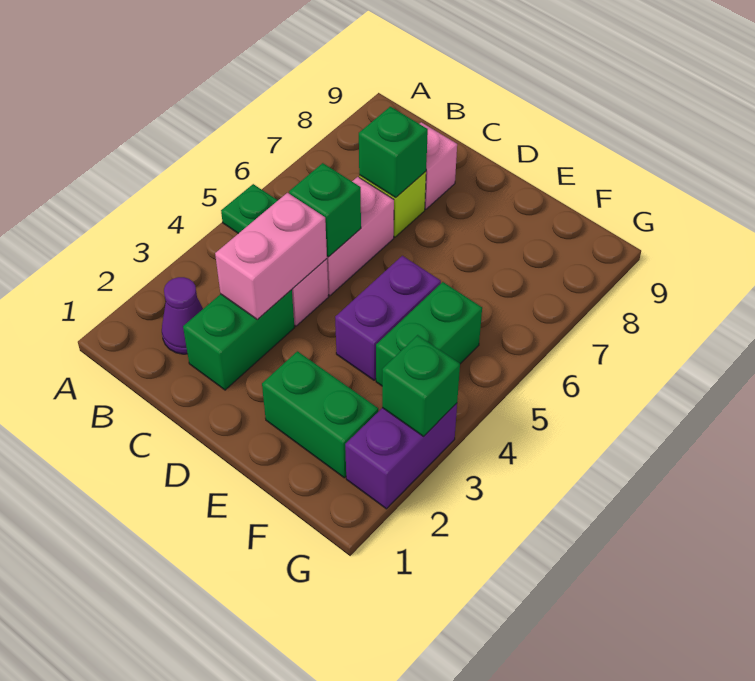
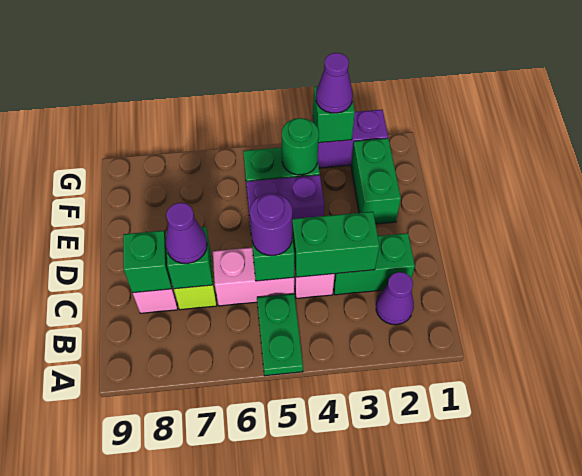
pink 1x2 brick [215,193,327,320] -> green 1x2 brick [292,212,379,277]
none -> purple 1x1 round brick [250,193,292,255]
none -> purple 1x1 cone [165,203,207,264]
none -> green 1x1 brick [123,231,172,293]
none -> green 1x1 round brick [282,118,319,175]
none -> purple 1x1 cone [316,53,353,113]

